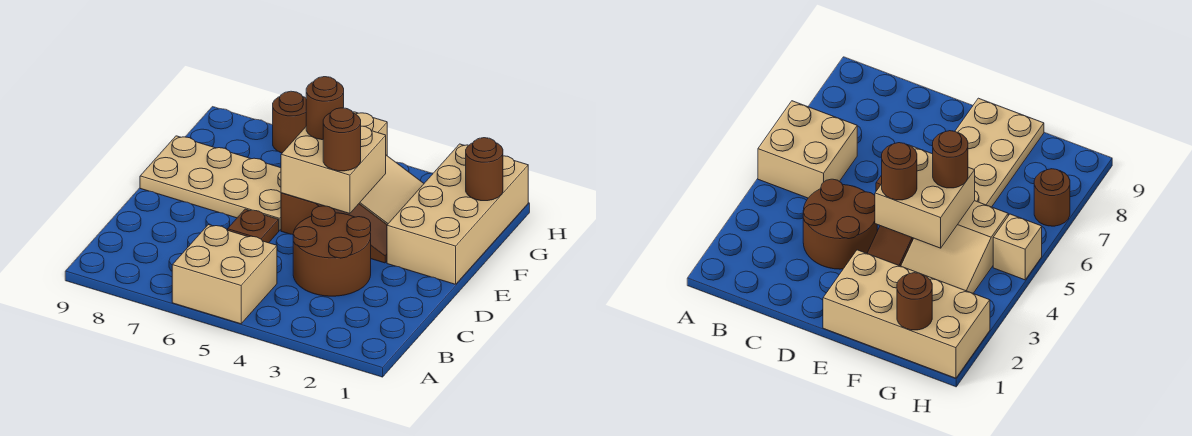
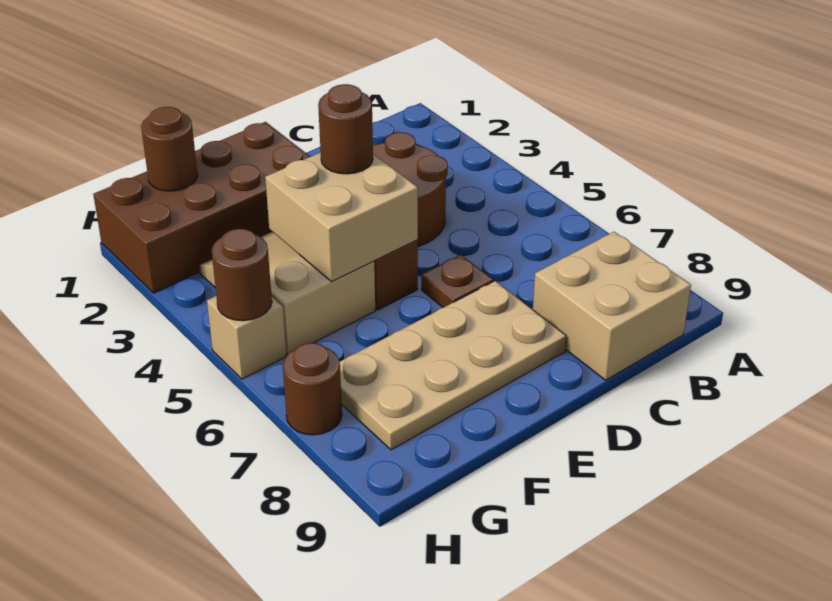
tan 2x2 brick [172,225,277,324] -> tan 2x2 brick moved to [533,232,691,380]
tan 2x4 brick [387,144,528,284] -> brown 2x4 brick [93,122,310,293]
tan 2x4 plate [140,136,281,231] -> tan 2x4 plate turned to [340,281,566,450]
brown 1x1 round brick [306,77,344,140] -> brown 1x1 round brick moved to [212,229,272,321]

